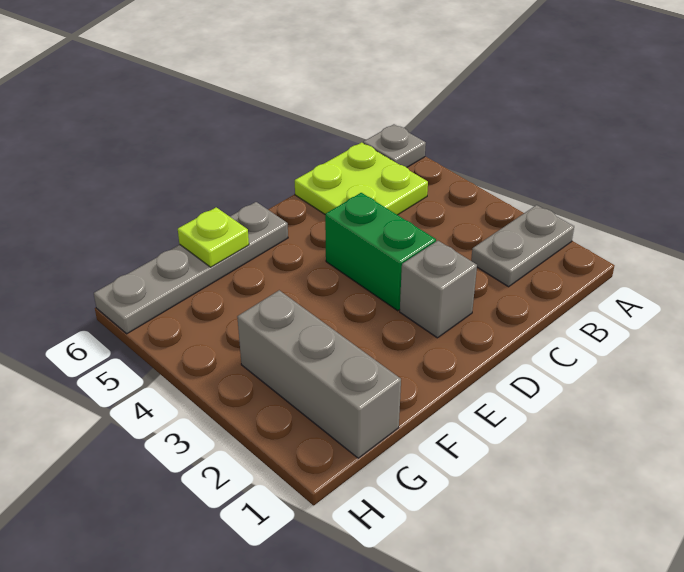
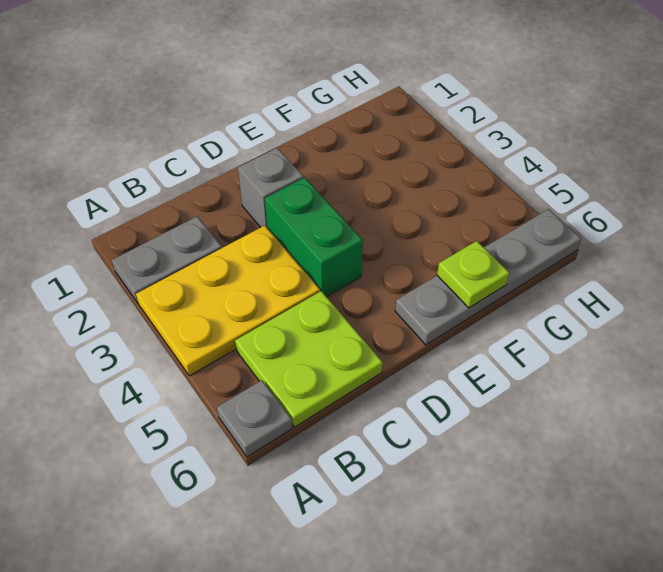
none -> yellow 2x3 plate [136,226,320,376]
grey 1x3 brick [237,290,401,458] -> none

